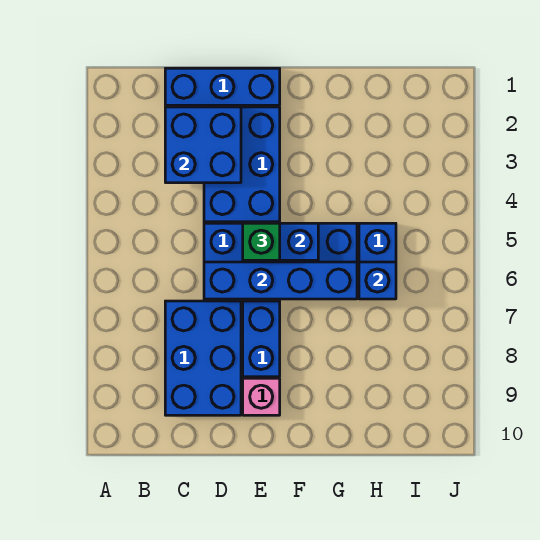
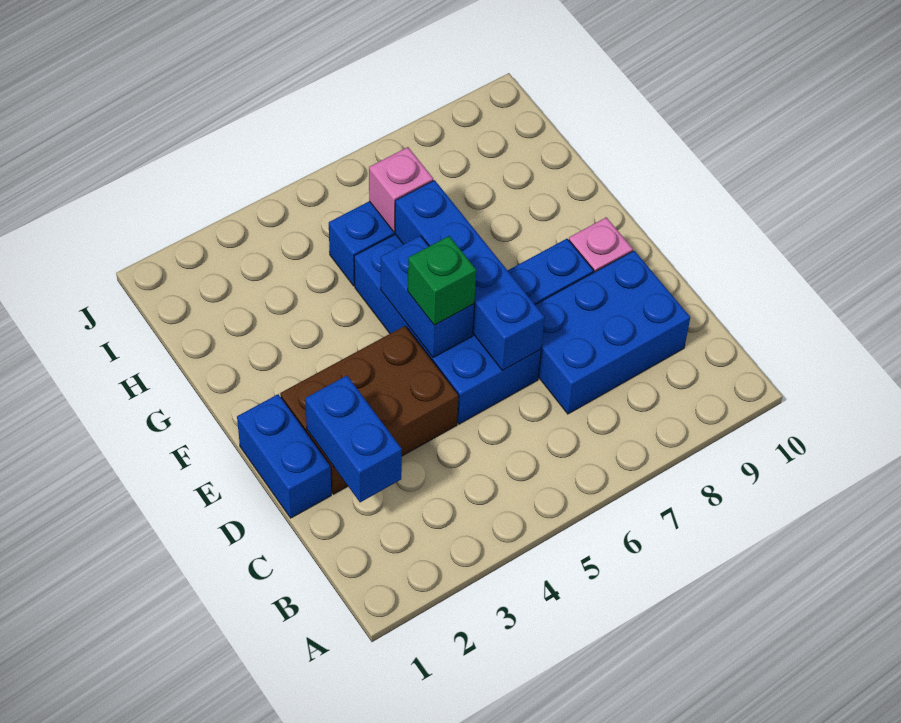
blue 1x3 brick [165,68,280,105] -> blue 1x2 brick [237,394,331,518]
blue 2x2 brick [165,107,241,183] -> blue 1x2 brick [305,376,402,502]
blue 2x3 brick [204,107,280,222] -> brown 2x3 brick [280,326,459,494]
blue 1x1 brick [359,262,396,299] -> pink 1x1 brick [369,147,433,232]

